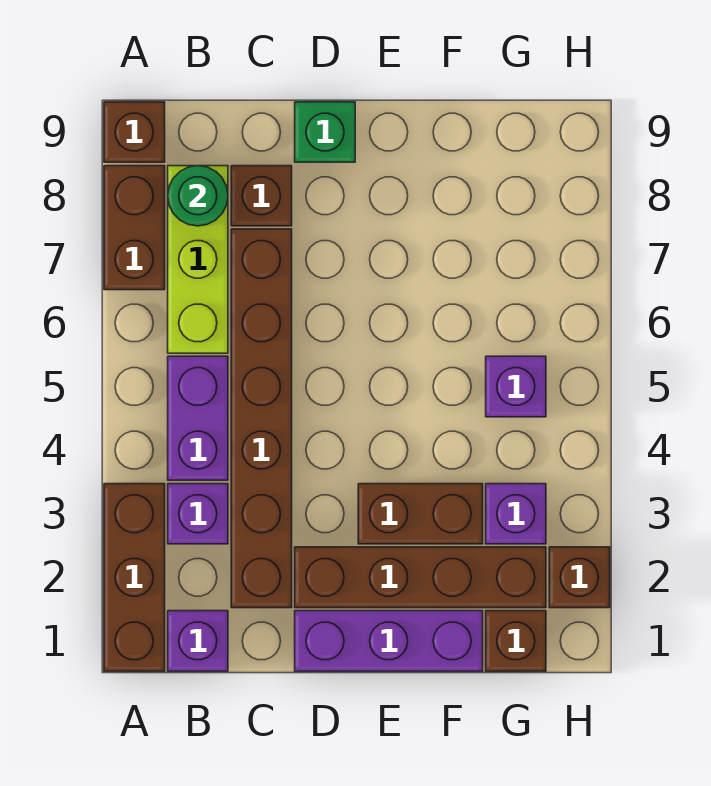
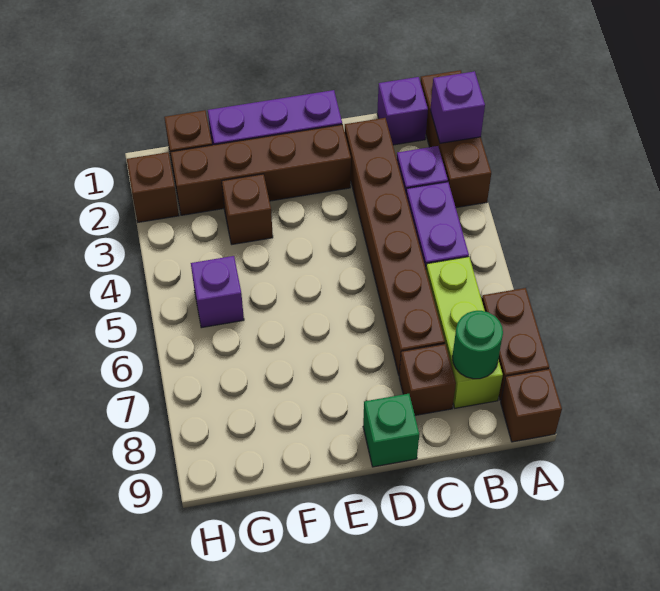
brown 1x2 brick [358,484,483,544] -> brown 1x1 brick [222,174,273,244]
purple 1x1 brick [486,484,546,544] -> purple 1x1 brick moved to [430,71,485,143]

